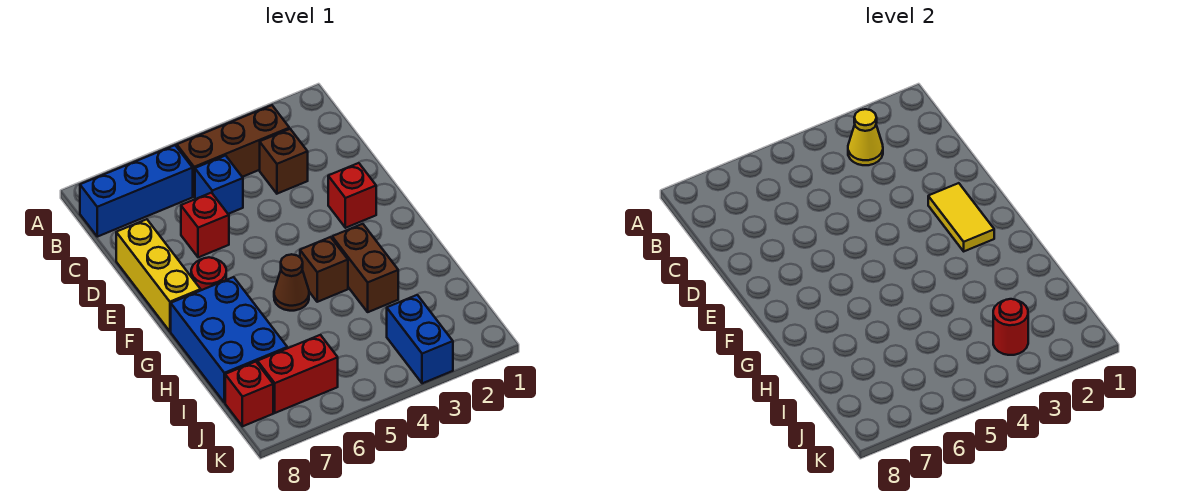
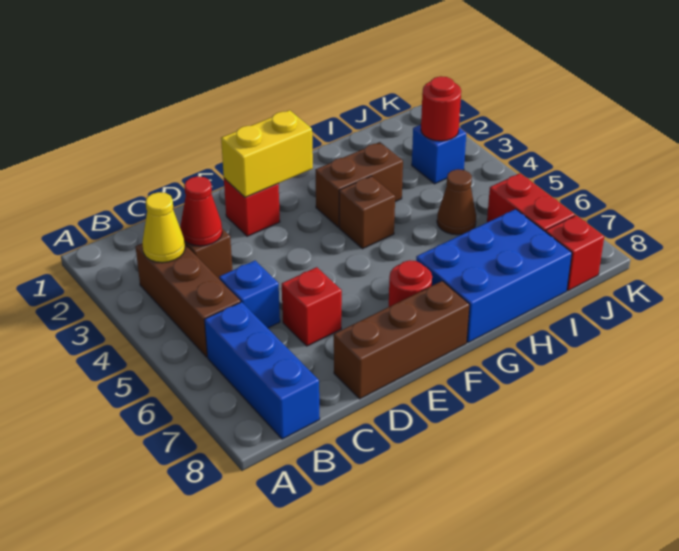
none -> red 1x1 cone [180,176,222,246]
yellow 1x3 brick [116,219,201,331] -> brown 1x3 brick [334,281,469,399]
yellow 1x2 tile [928,183,994,251] -> yellow 1x2 brick [221,110,313,198]
brown 1x1 cone [274,254,309,311] -> brown 1x1 cone moved to [437,169,476,235]
blue 1x2 brick [387,295,453,383] -> blue 1x1 brick [412,125,466,184]

